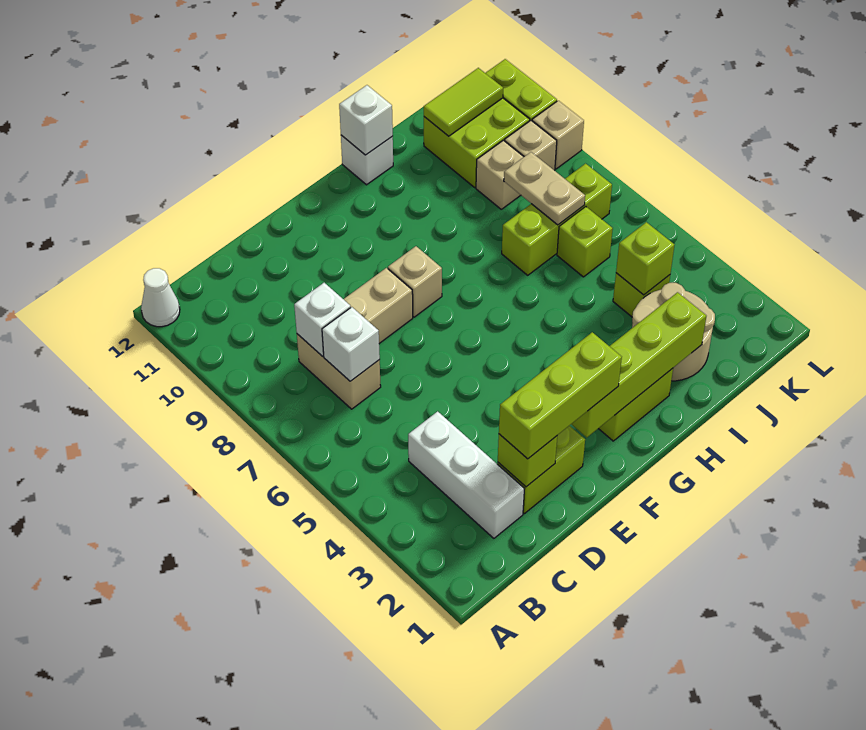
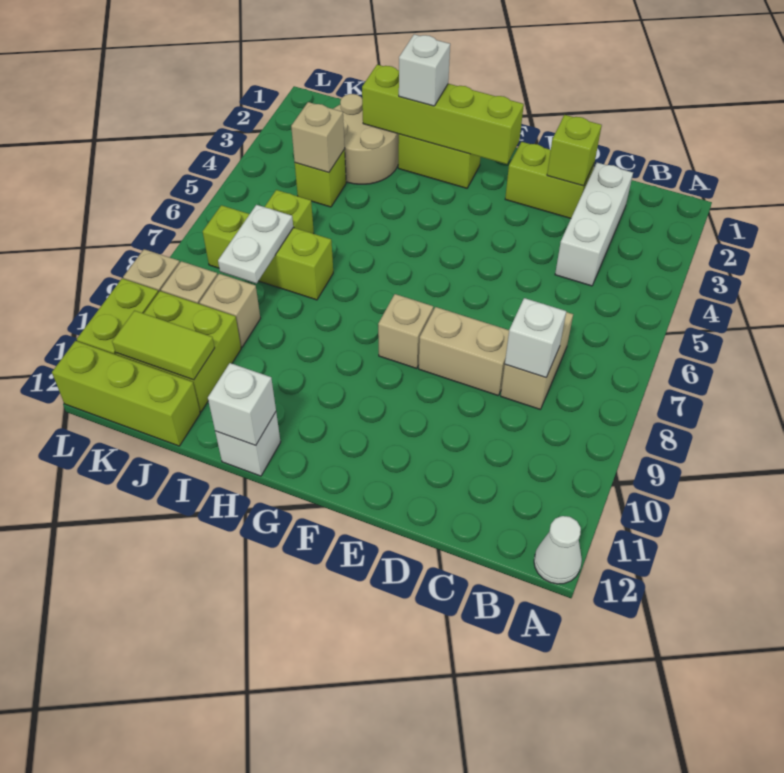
white 1x1 brick [322,307,380,381] -> white 1x1 brick moved to [399,34,450,106]
lime 1x3 brick [499,332,622,459] -> lime 1x3 brick moved to [52,341,200,446]
lime 1x1 brick [616,222,674,295] -> tan 1x1 brick [291,102,345,173]
tan 1x2 plate [504,152,585,225] -> white 1x2 plate [218,205,293,283]

